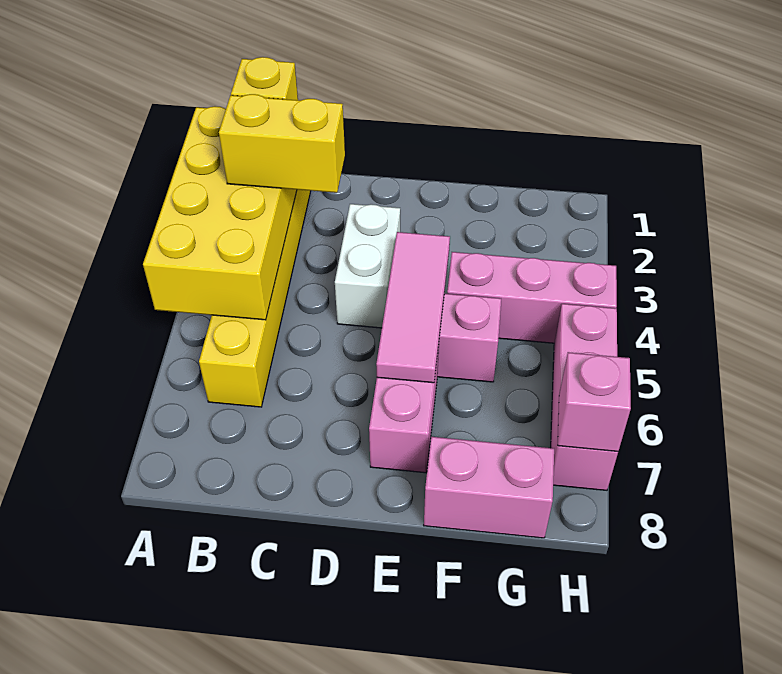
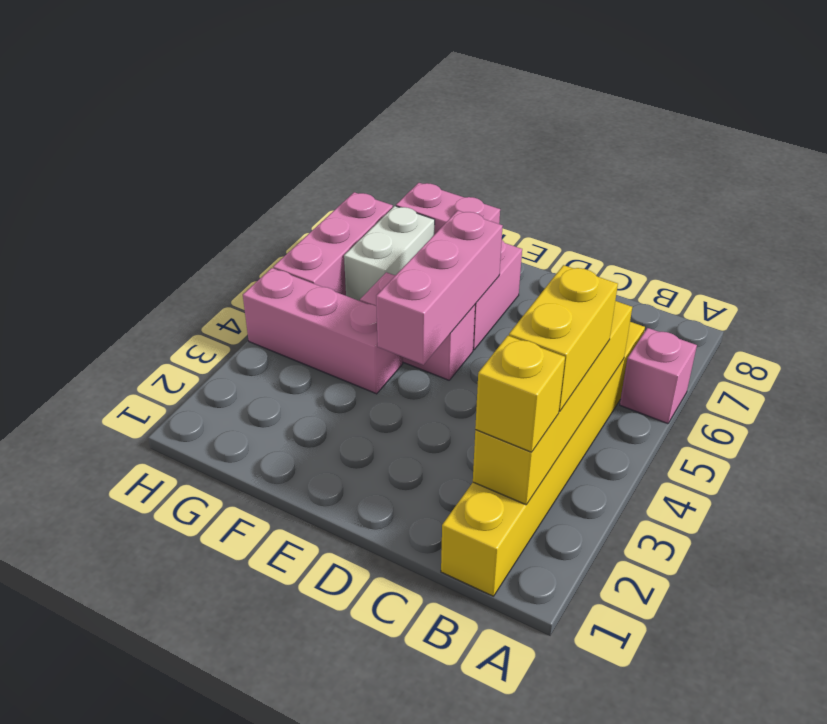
yellow 2x4 brick [143,106,297,320] -> yellow 1x4 brick [473,301,632,505]
yellow 1x2 brick [219,94,345,193] -> yellow 1x2 brick turned to [509,265,618,411]
white 1x2 brick [335,204,400,328] -> white 1x2 brick moved to [344,206,435,301]
pink 1x3 tile [376,232,450,383] -> pink 1x3 brick [376,211,503,365]
pink 1x1 brick [558,352,631,451] -> pink 1x1 brick moved to [620,328,697,424]

